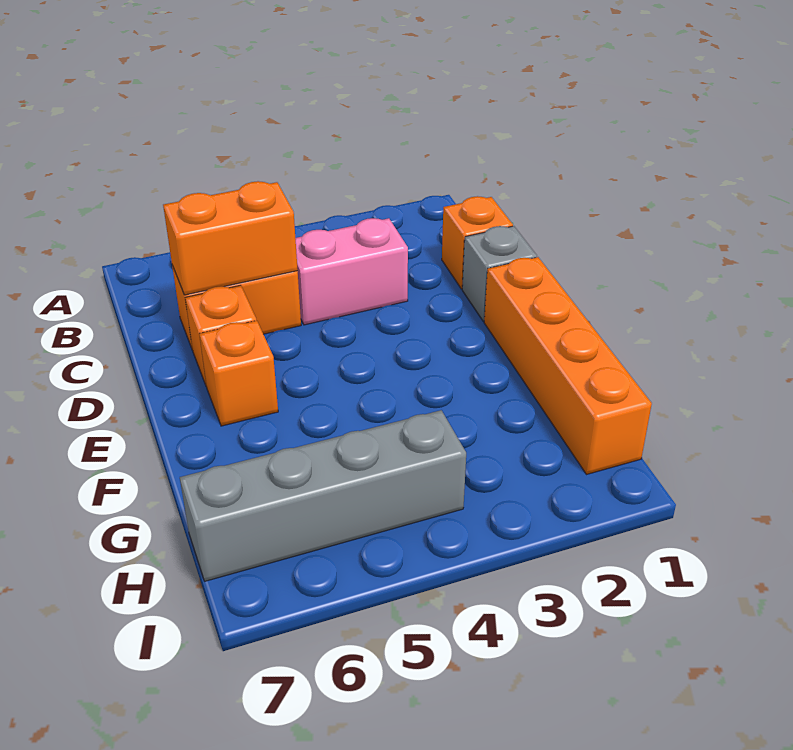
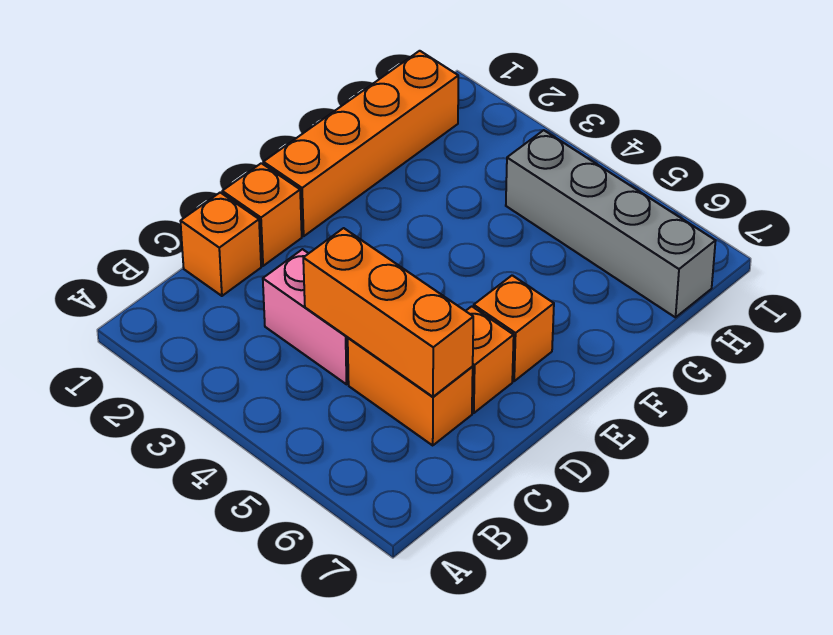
orange 1x2 brick [163,181,298,295] -> orange 1x3 brick [303,228,473,397]
grey 1x1 brick [462,226,537,321] -> orange 1x1 brick [222,163,302,266]

